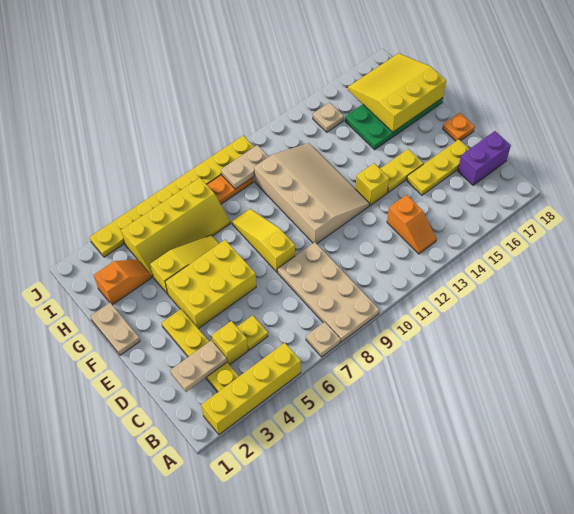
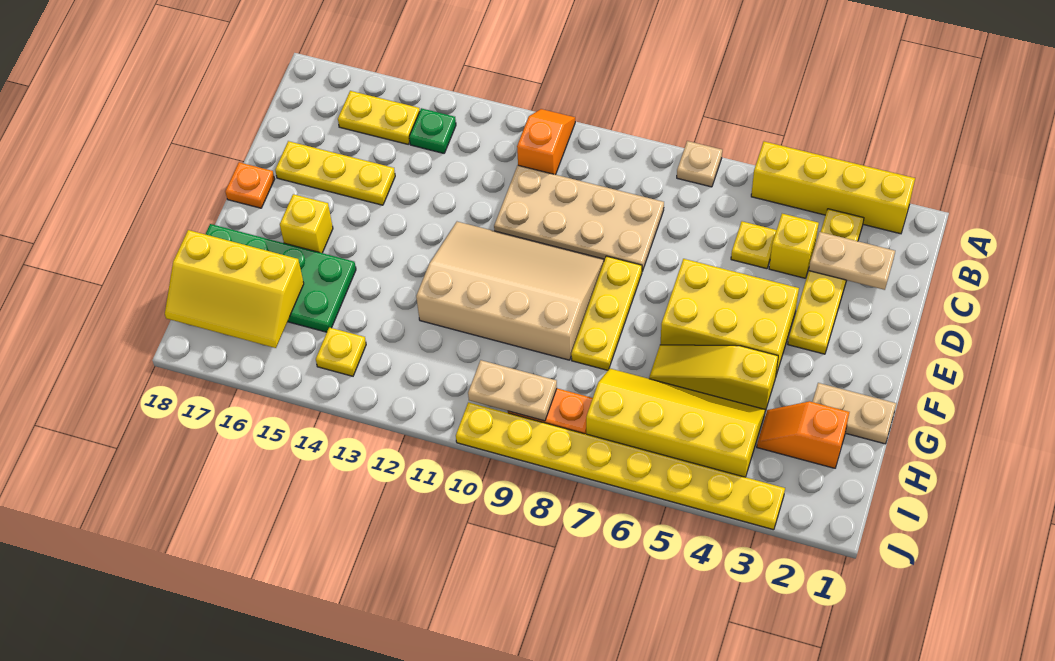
tan 2x4 plate [277,242,379,342] -> tan 2x4 plate turned to [494,165,664,271]
orange 1x2 slope [387,195,437,254] -> orange 1x2 slope moved to [517,109,575,175]
none -> green 1x1 plate [409,108,456,153]
purple 1x2 brick [458,131,511,185] -> none
yellow 1x3 slope [232,209,295,272] -> yellow 1x3 plate [571,256,642,370]
tan 3x4 slope [254,143,370,244] -> tan 3x4 slope turned to [416,222,604,360]
yellow 1x1 brick [355,163,389,205] -> yellow 1x1 brick moved to [280,194,333,253]
yellow 1x2 plate [380,149,423,193] -> yellow 1x2 plate moved to [338,91,420,144]
tan 1x2 plate [90,303,140,355] -> tan 1x2 plate turned to [813,383,896,444]
yellow 3x3 slope [348,53,446,132] -> yellow 2x3 slope [165,230,304,348]
tan 1x1 plate [313,103,344,132] -> yellow 1x1 plate [316,327,366,376]

